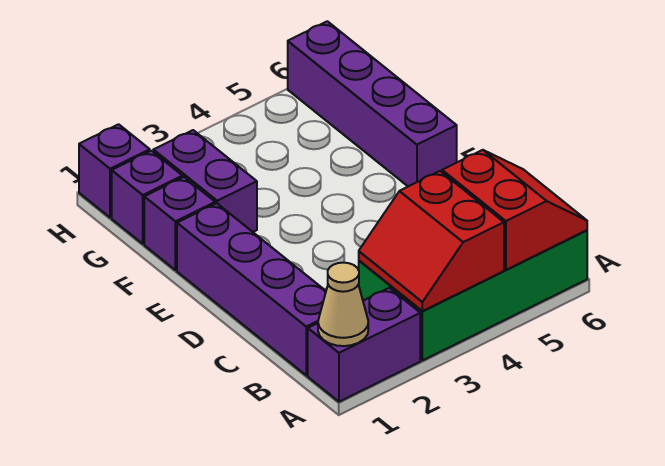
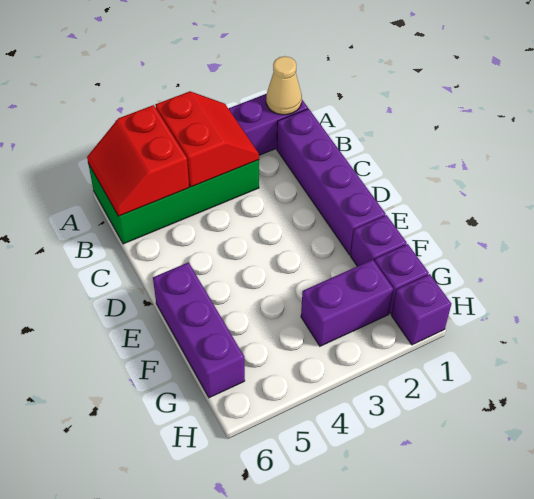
purple 1x4 brick [288,21,457,186] -> purple 1x3 brick [153,262,245,398]
purple 1x2 brick [153,130,257,232] -> purple 1x2 brick turned to [301,260,393,346]

